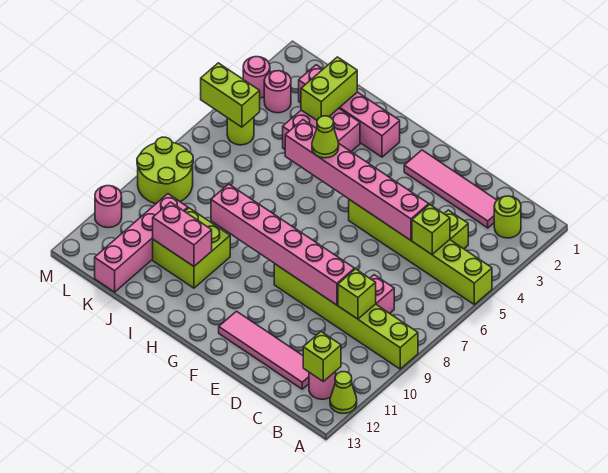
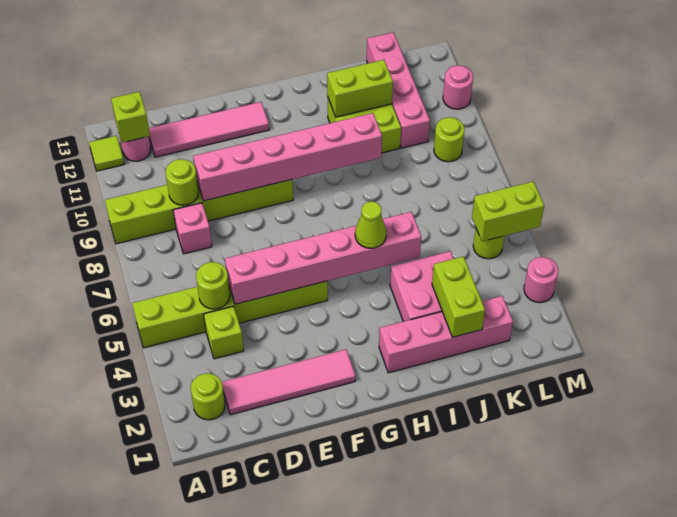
lime 1x1 cone [330,372,357,414] -> lime 1x1 tile [89,136,124,171]
lime 1x1 brick [412,204,450,254] -> lime 1x1 round brick [196,262,230,309]
lime 1x1 brick [338,269,376,319] -> lime 1x1 round brick [166,159,199,205]
pink 1x2 brick [153,202,212,266] -> lime 1x2 brick [327,60,393,117]
pink 1x1 round brick [264,71,291,113] -> none
lime 2x2 round brick [137,137,193,204] -> lime 1x1 round brick [434,117,465,162]

